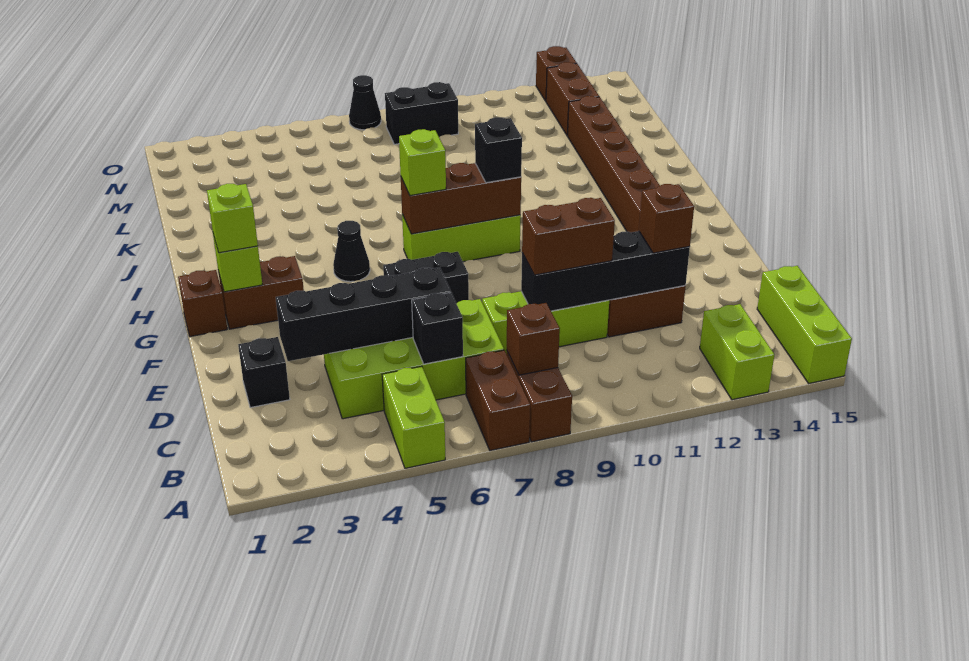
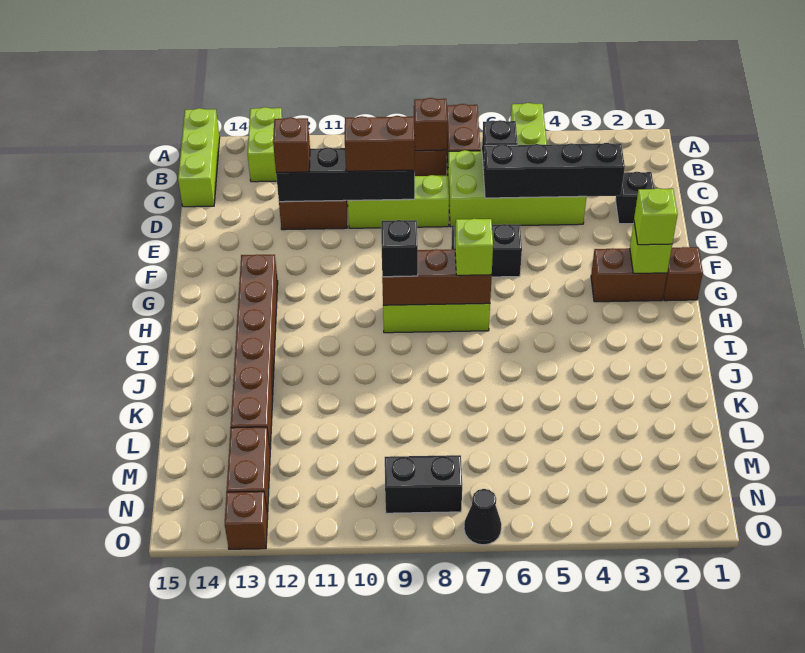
black 1x1 cone [333,221,370,282] -> none

